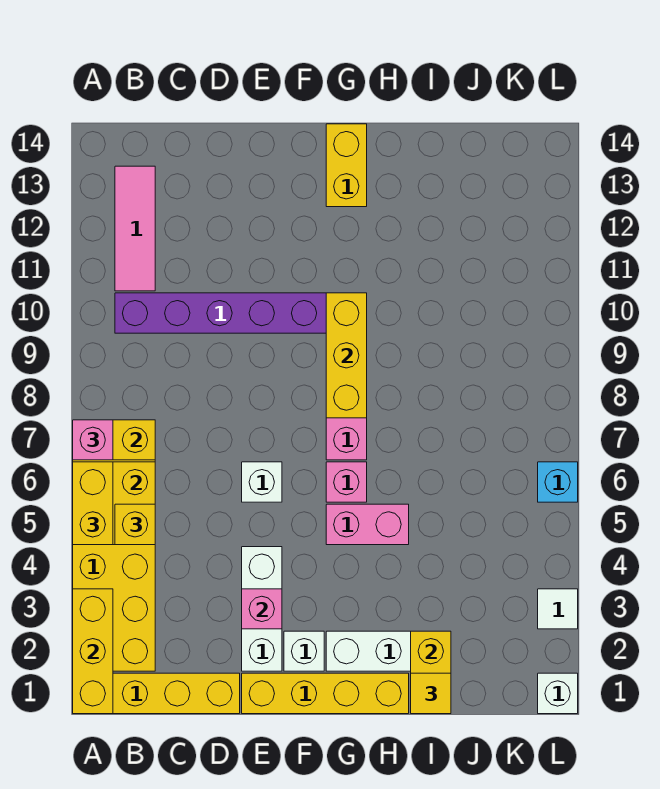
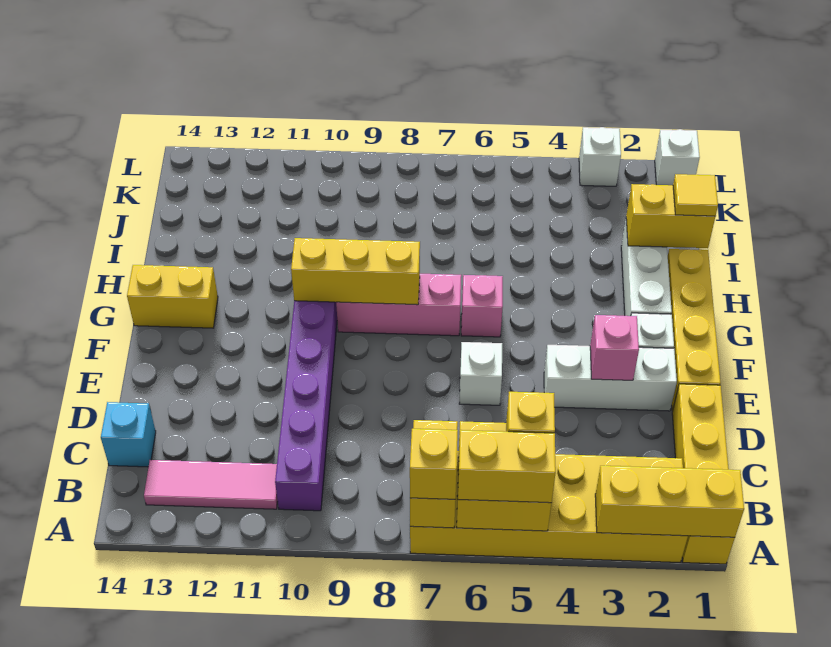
pink 1x1 brick [73,420,113,460] -> yellow 1x1 brick [410,429,458,499]
pink 1x2 brick [326,504,409,545] -> none
white 1x1 tile [538,589,578,629] -> white 1x1 brick [579,127,621,186]
cyan 1x1 brick [538,462,578,502] -> cyan 1x1 brick moved to [101,402,156,467]

